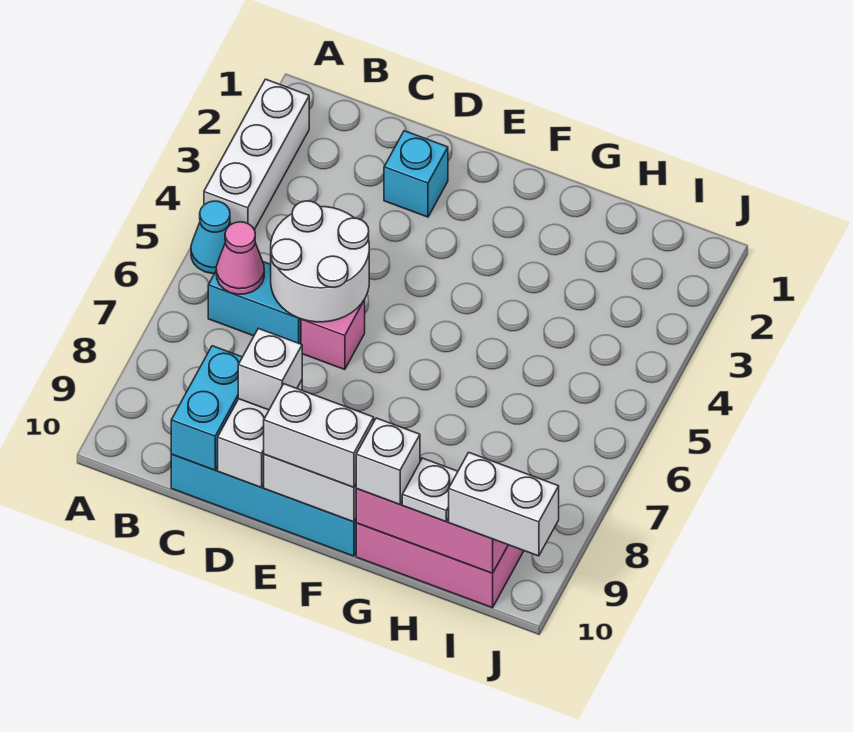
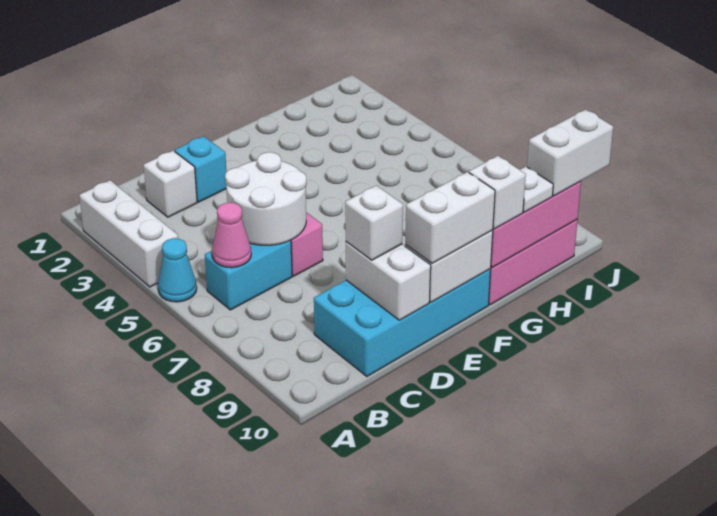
none -> white 1x1 brick [144,151,197,217]
cyan 1x2 brick [171,346,242,470] -> none

